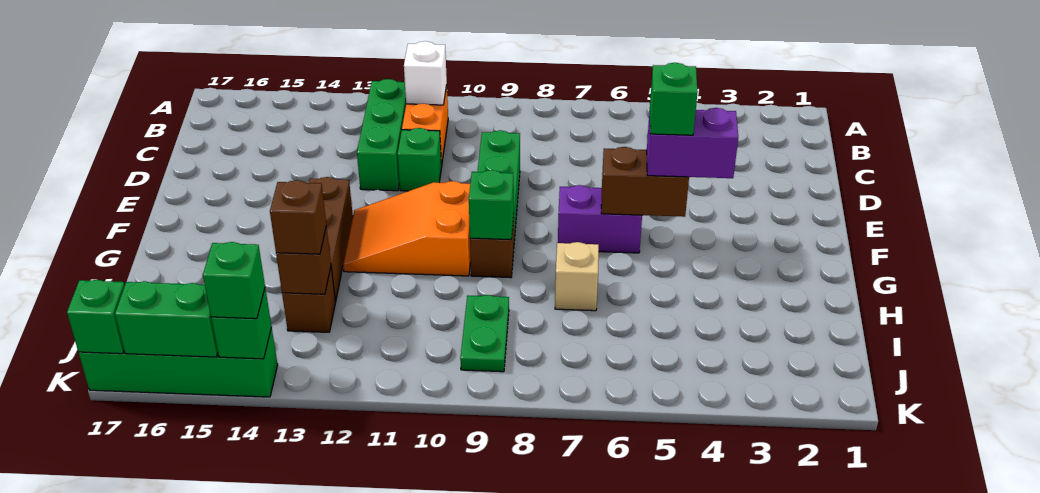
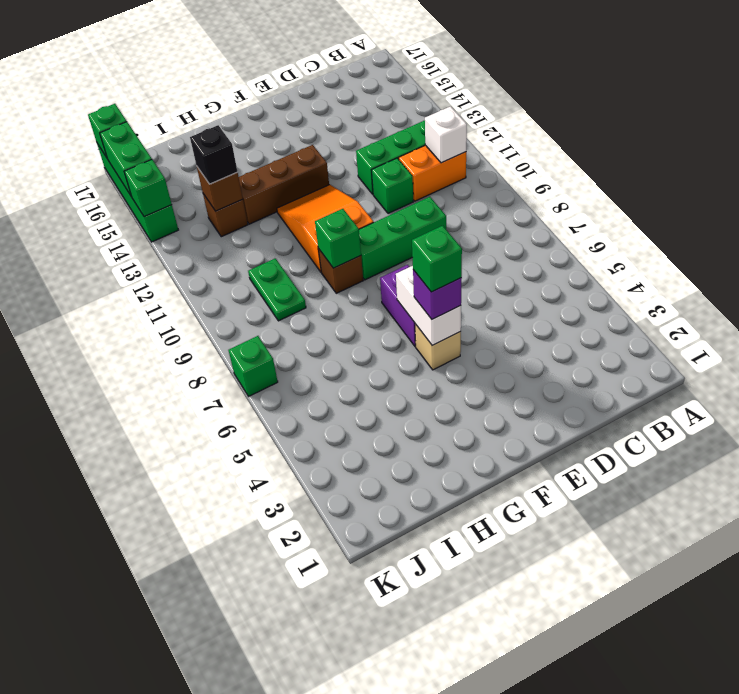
purple 1x2 brick [647,108,738,178] -> purple 1x1 brick [413,270,462,319]
brown 1x2 brick [601,147,689,217] -> white 1x2 brick [396,266,461,345]
tan 1x1 brick [555,242,599,311] -> tan 1x1 brick moved to [415,324,461,370]
green 1x2 plate [460,295,509,372] -> green 1x2 plate turned to [248,258,306,321]
brown 1x1 brick [270,180,326,254] -> black 1x1 brick [190,125,237,184]
green 1x1 brick [203,242,265,319] -> green 1x1 brick moved to [229,336,278,396]

